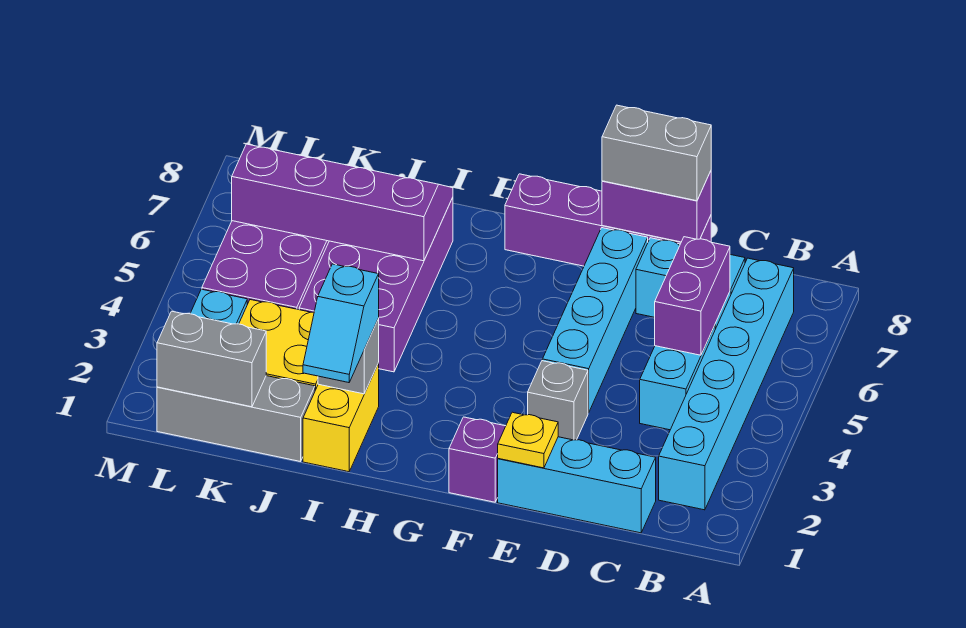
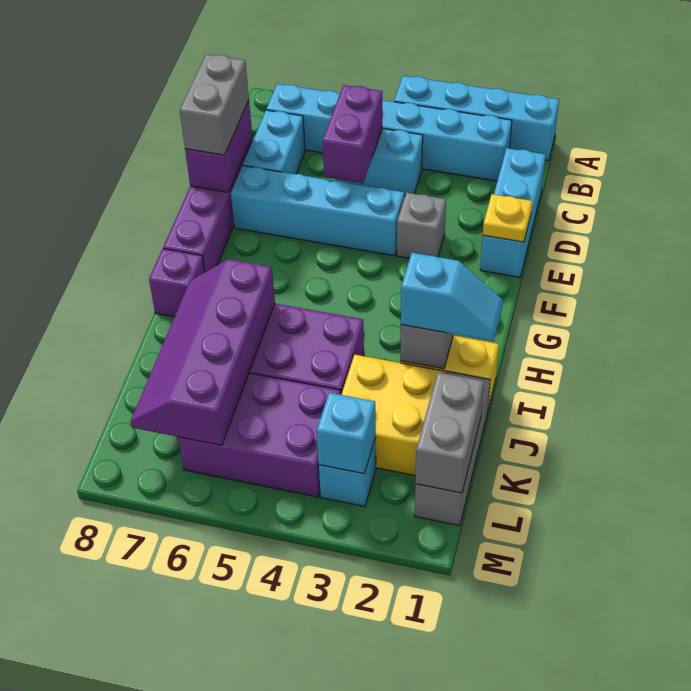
none -> cyan 1x4 brick [394,76,559,161]
purple 1x2 brick [655,237,730,355] -> purple 1x2 brick turned to [322,85,382,183]
purple 1x1 brick [449,417,506,502] -> purple 1x1 brick moved to [149,249,205,317]
none -> cyan 1x1 brick [317,393,376,474]

